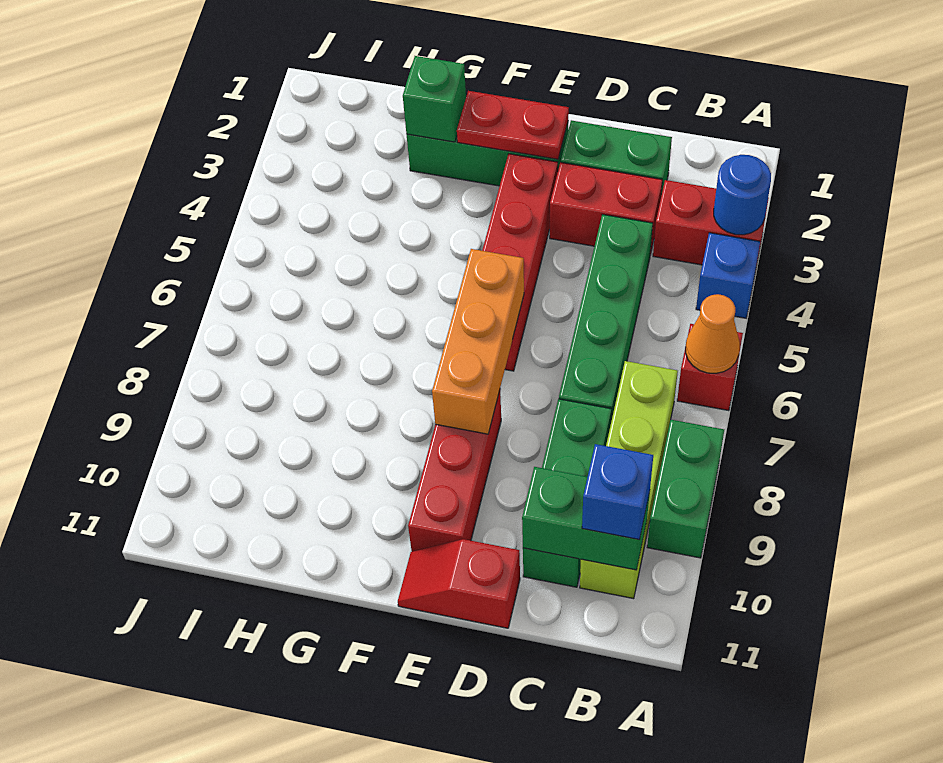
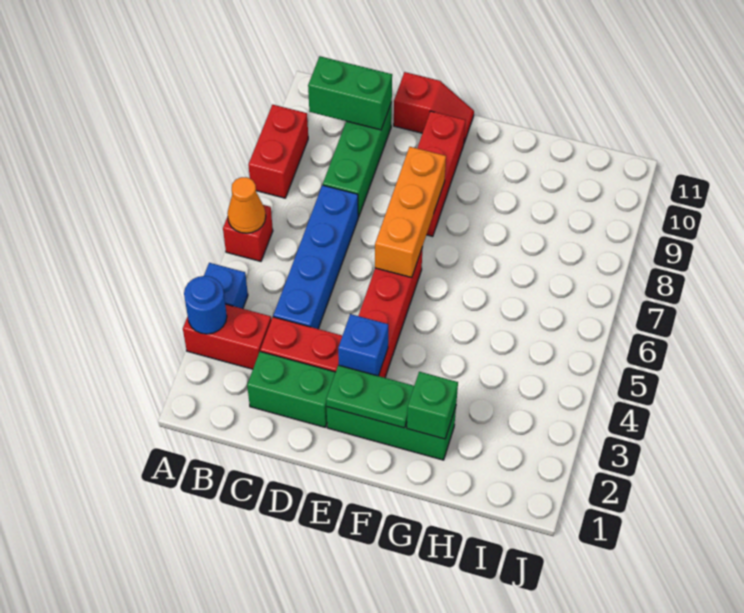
green 1x2 brick [647,420,724,558] -> red 1x2 brick [248,105,308,198]
lime 1x4 brick [580,361,678,599] -> none
blue 1x1 brick [582,444,653,539] -> blue 1x1 brick moved to [338,314,388,376]
green 1x4 brick [559,214,653,421] -> blue 1x4 brick [273,185,358,329]
red 1x2 plate [457,91,569,159] -> green 1x2 plate [326,365,414,428]

